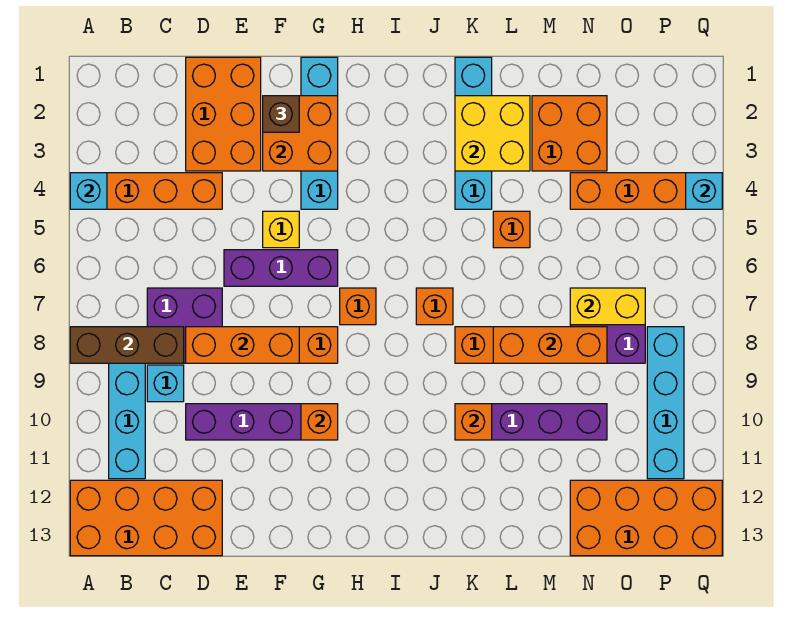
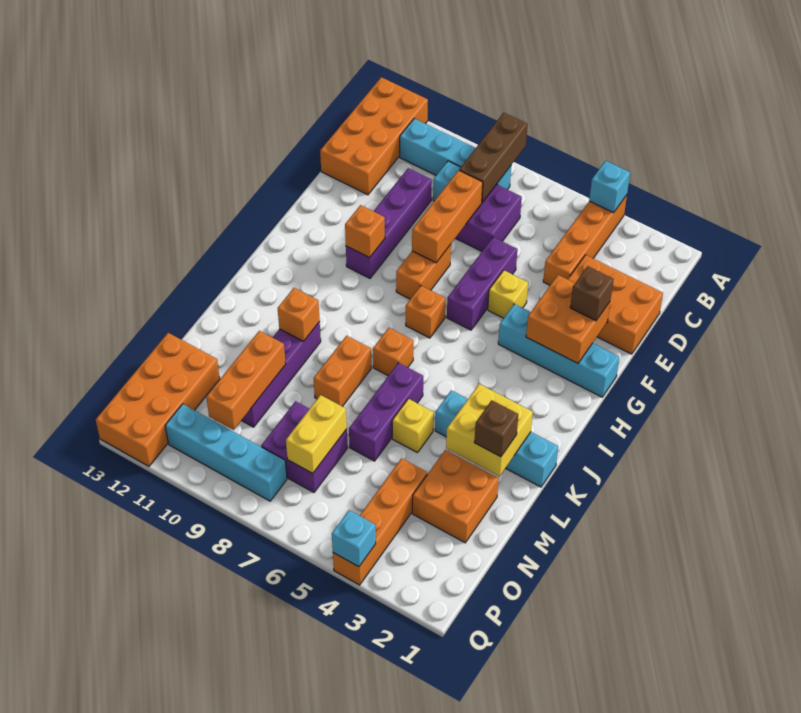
none -> purple 1x3 brick [349,363,423,461]
none -> brown 1x1 brick [474,400,518,457]
orange 1x1 brick [493,211,530,248] -> yellow 1x1 brick [392,399,434,453]
orange 1x3 brick [493,327,607,363] -> orange 1x3 brick moved to [206,331,286,430]

